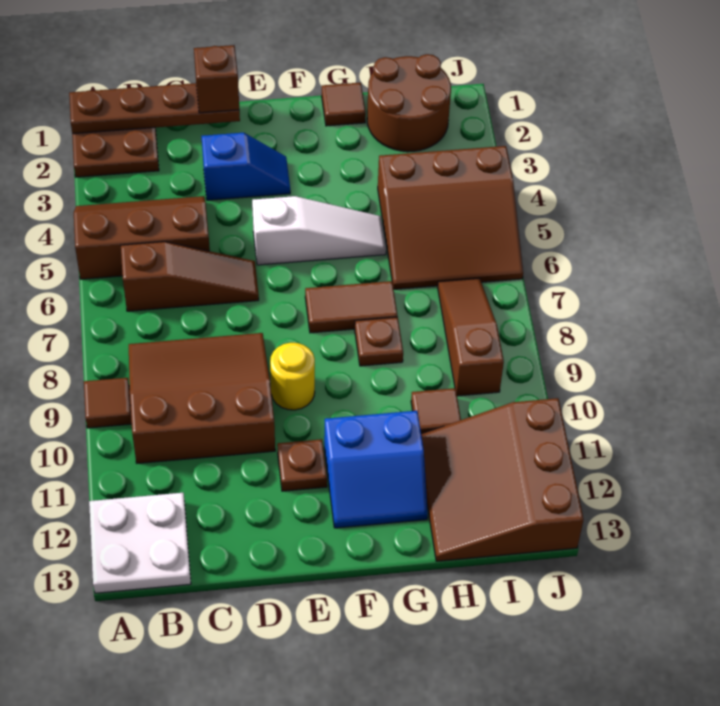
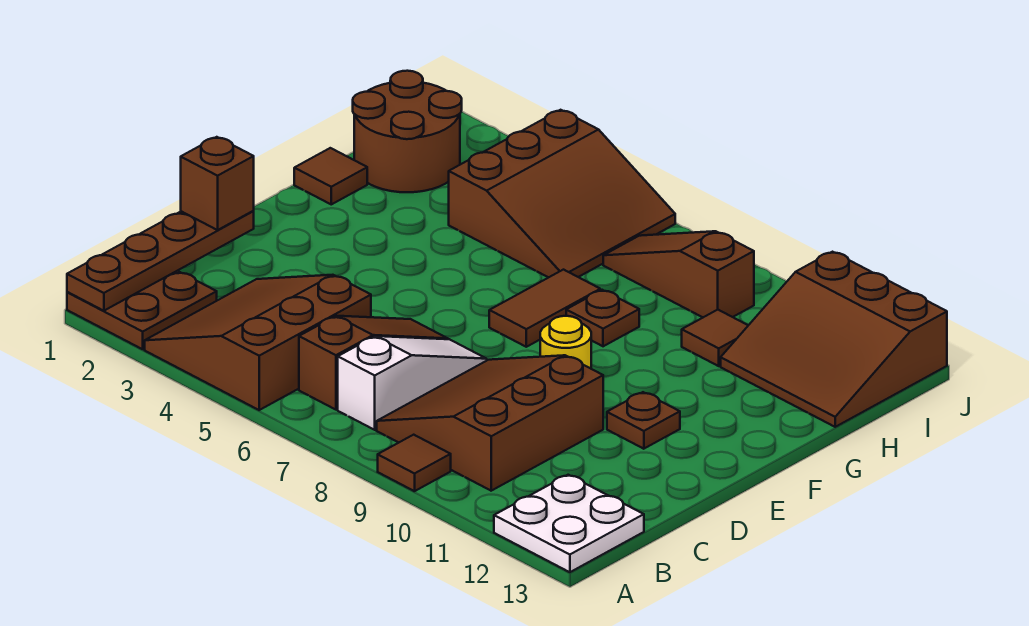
brown 2x3 slope [74,196,210,279] -> brown 3x3 slope [145,275,371,410]
blue 1x2 slope [201,133,290,200] -> none
white 1x3 slope [252,196,386,265] -> white 1x3 slope moved to [338,336,487,430]
blue 2x2 slope [324,411,428,528] -> none

